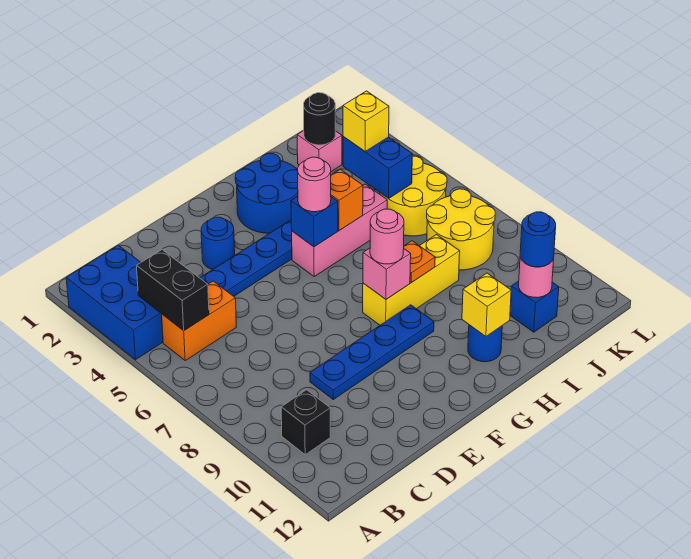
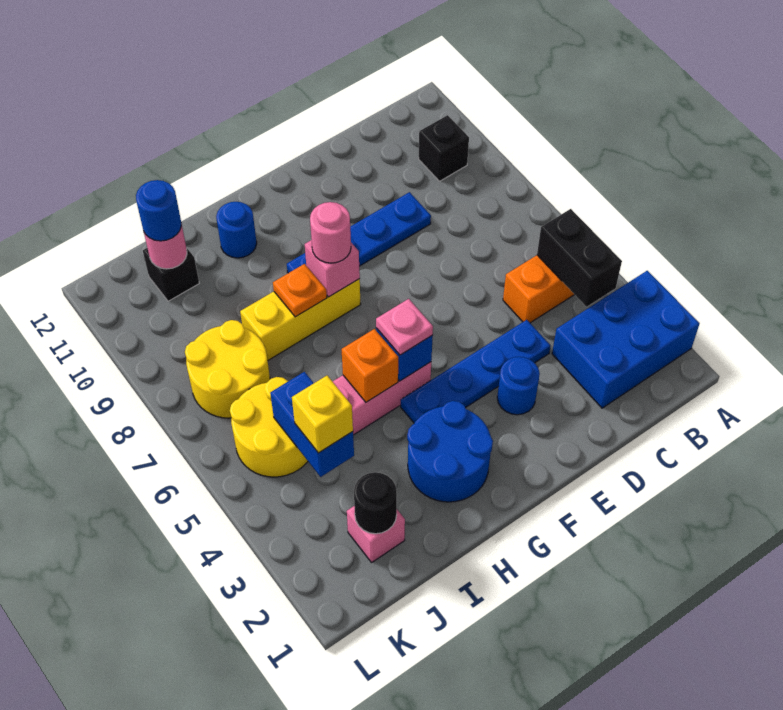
blue 2x3 brick [66,245,163,360] -> blue 2x3 brick turned to [552,271,699,408]
pink 1x1 round brick [298,157,331,212] -> pink 1x1 plate [376,299,433,355]
yellow 1x1 brick [462,273,511,336] -> none
blue 1x1 brick [510,281,559,332] -> black 1x1 brick [143,247,199,301]

